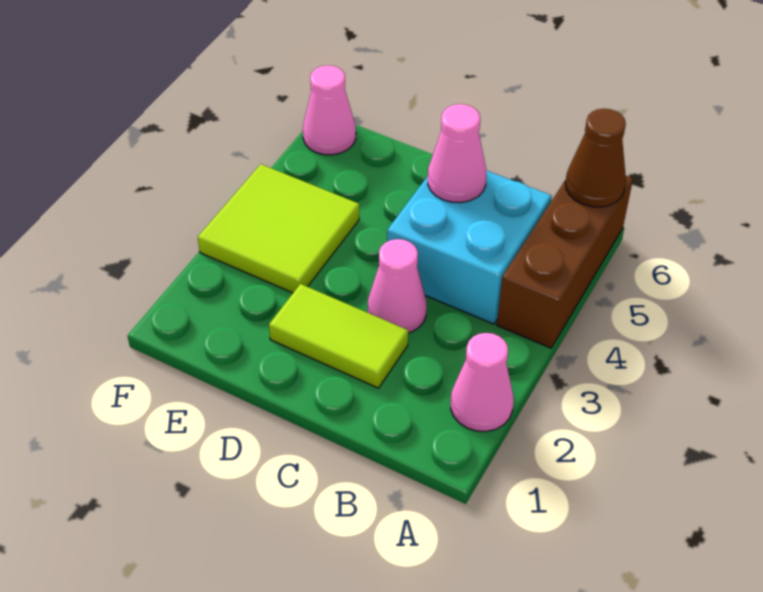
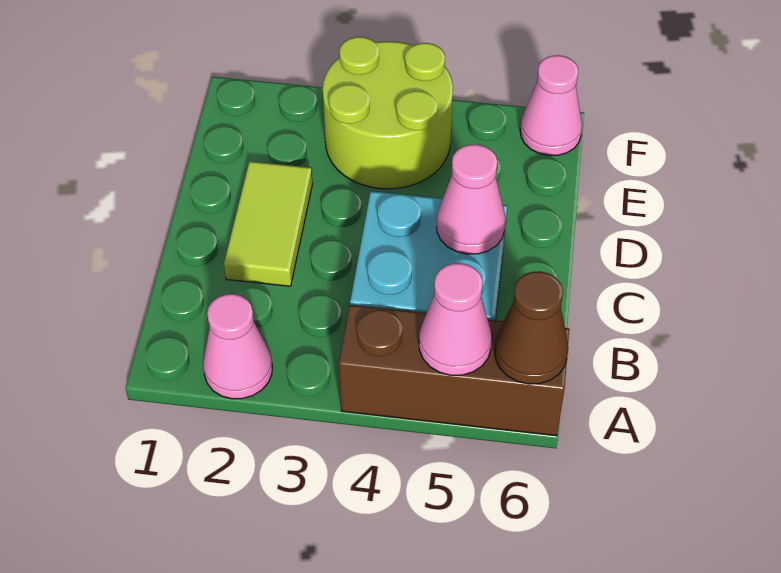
pink 1x1 cone [368,239,427,333] -> pink 1x1 cone moved to [419,263,492,375]
lime 2x2 tile [198,164,359,293] -> lime 2x2 round brick [323,37,453,189]

